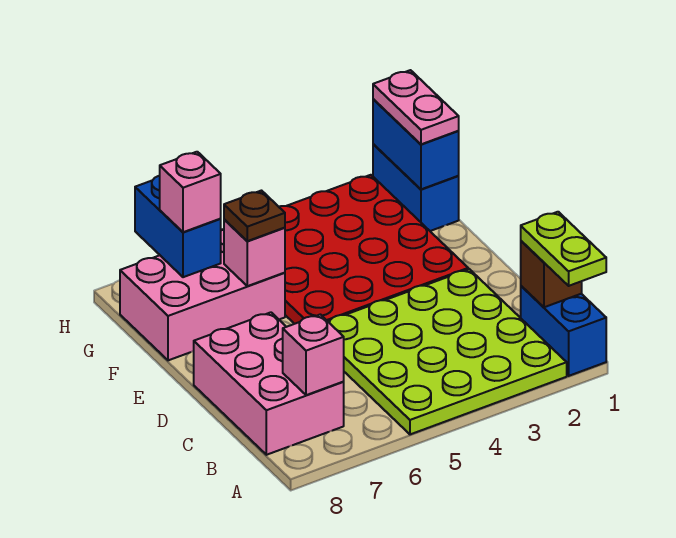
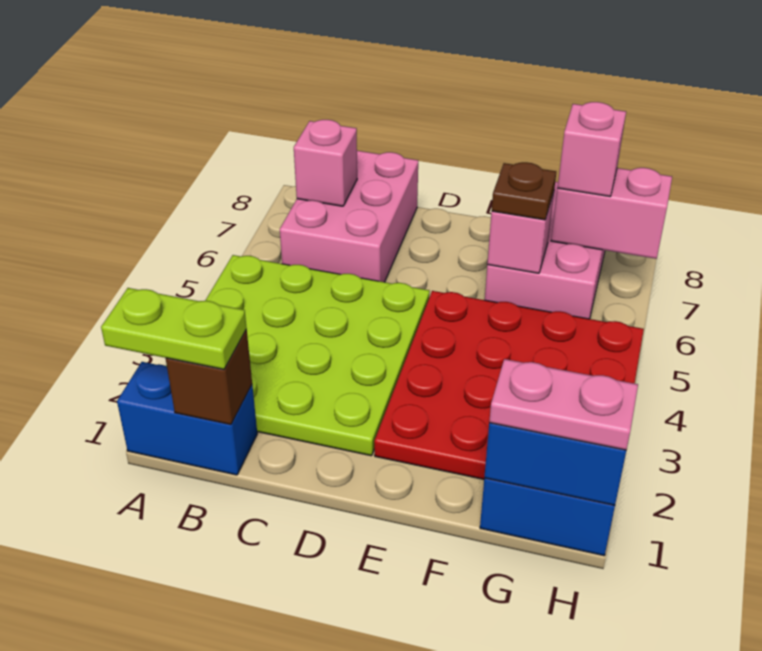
pink 2x3 brick [194,312,344,455] -> pink 2x3 brick turned to [280,151,418,282]
blue 1x2 brick [135,176,221,277] -> pink 1x2 brick [551,168,672,259]

